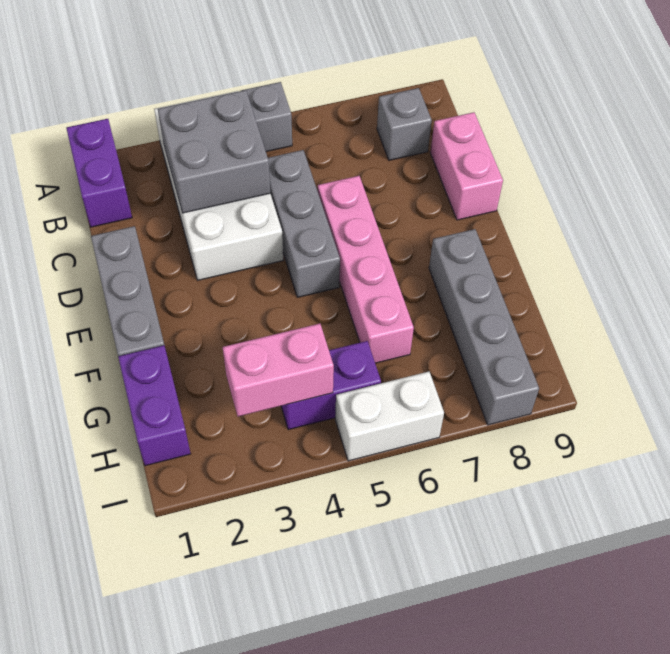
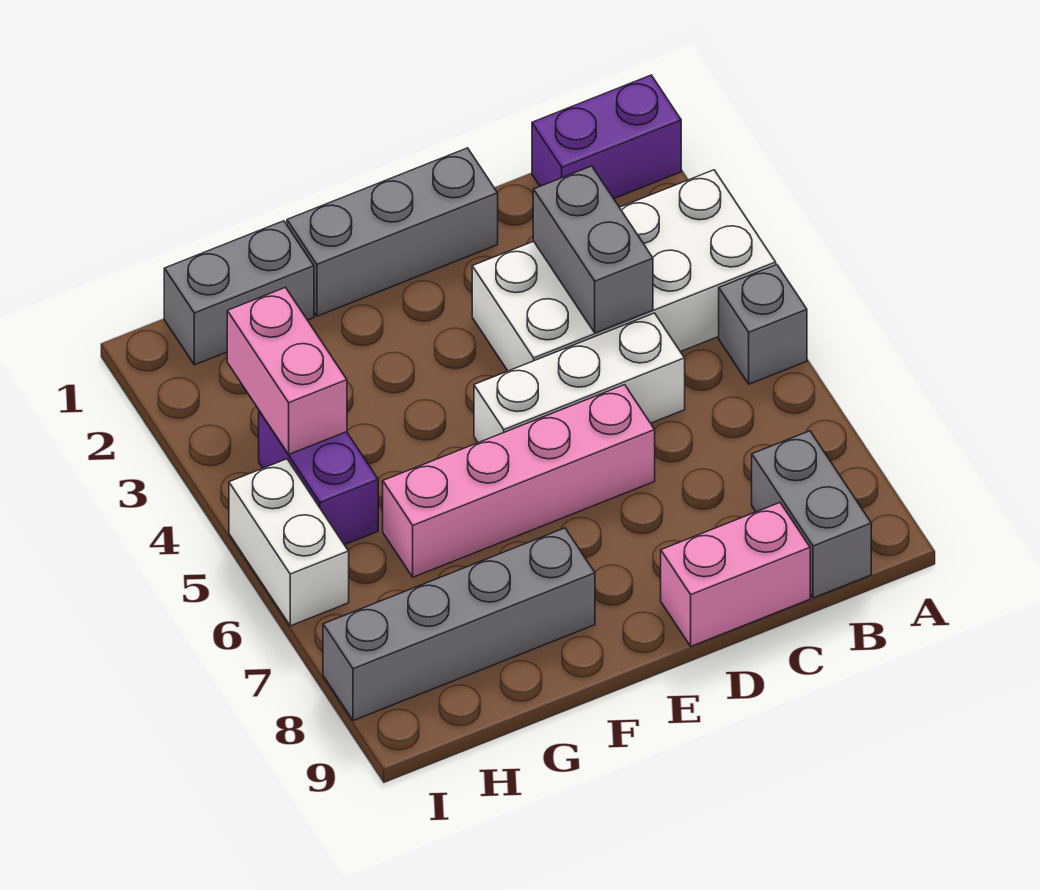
grey 2x2 brick [158,90,270,213] -> grey 1x2 brick [533,166,653,333]
grey 1x1 brick [377,88,432,160] -> grey 1x2 brick [752,431,871,598]
grey 1x3 brick [268,150,340,297] -> white 1x3 brick [474,313,685,443]
purple 1x2 brick [118,345,191,466] -> grey 1x2 brick [164,221,314,365]

